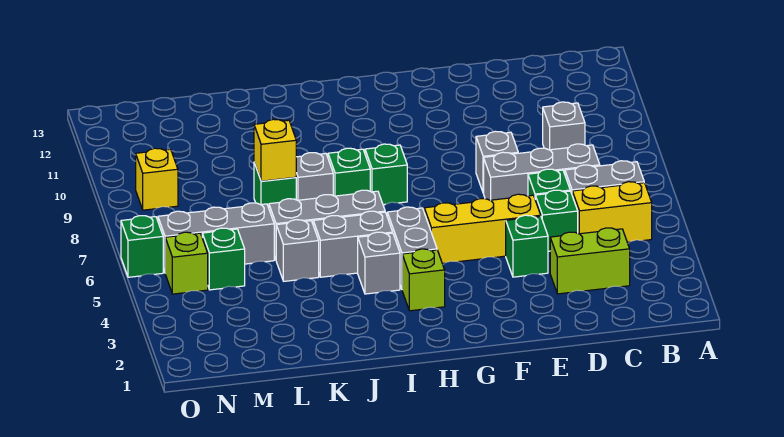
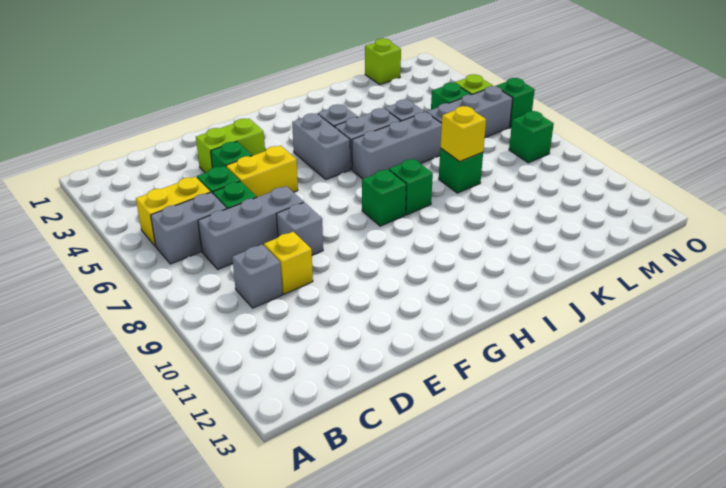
lime 1x2 brick [550,228,630,294] -> lime 1x2 brick moved to [196,118,265,173]
yellow 1x3 brick [424,194,541,263] -> yellow 1x2 brick [226,146,298,197]
lime 1x1 brick [402,249,445,311] -> lime 1x1 brick moved to [365,38,401,85]
grey 1x1 brick [296,153,333,200] -> none
none -> green 1x1 brick [509,111,554,163]
yellow 1x1 brick [136,148,178,210] -> yellow 1x1 brick moved to [264,232,313,294]

